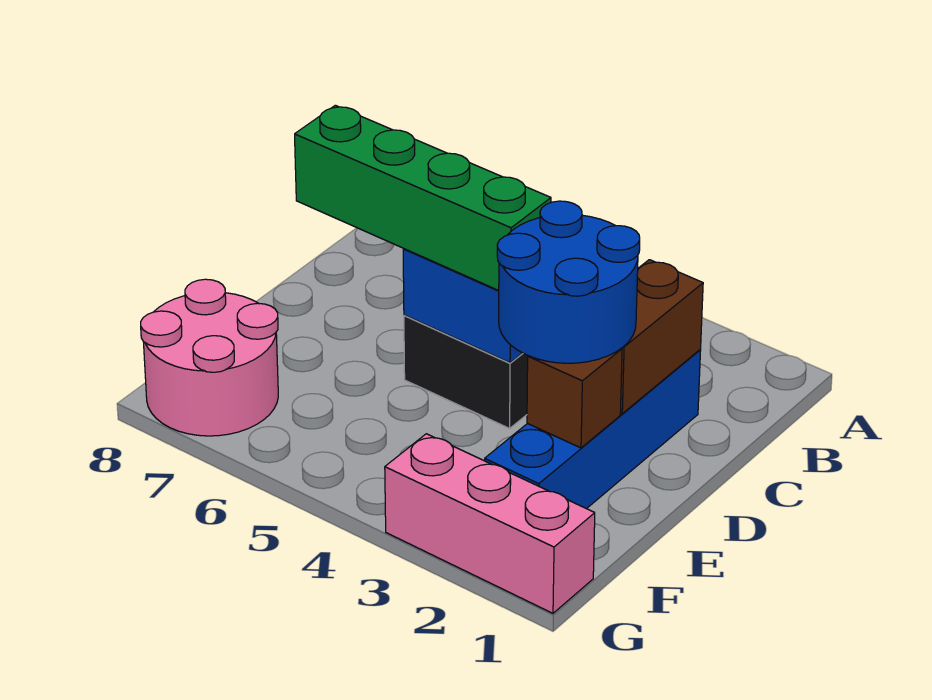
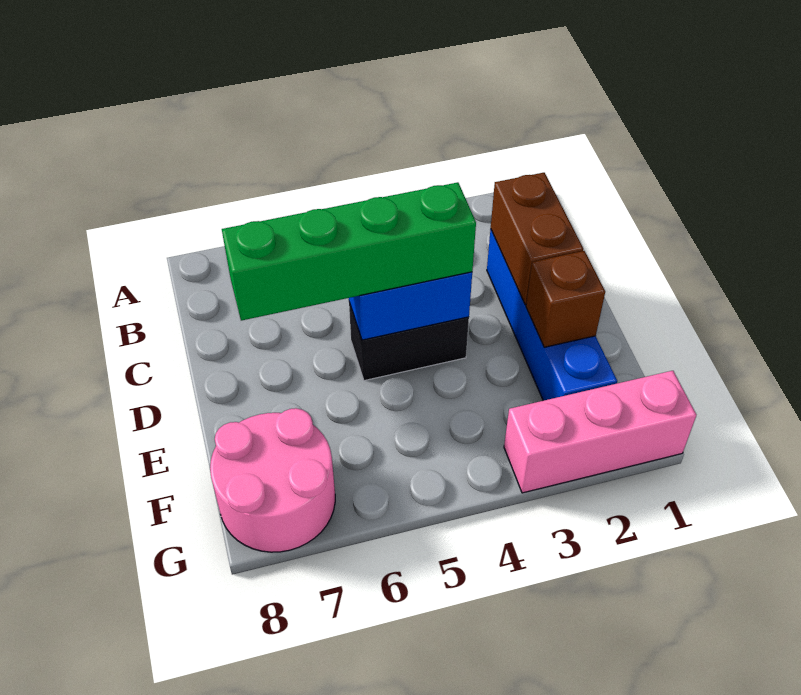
blue 2x2 round brick [497,201,640,363] -> none

